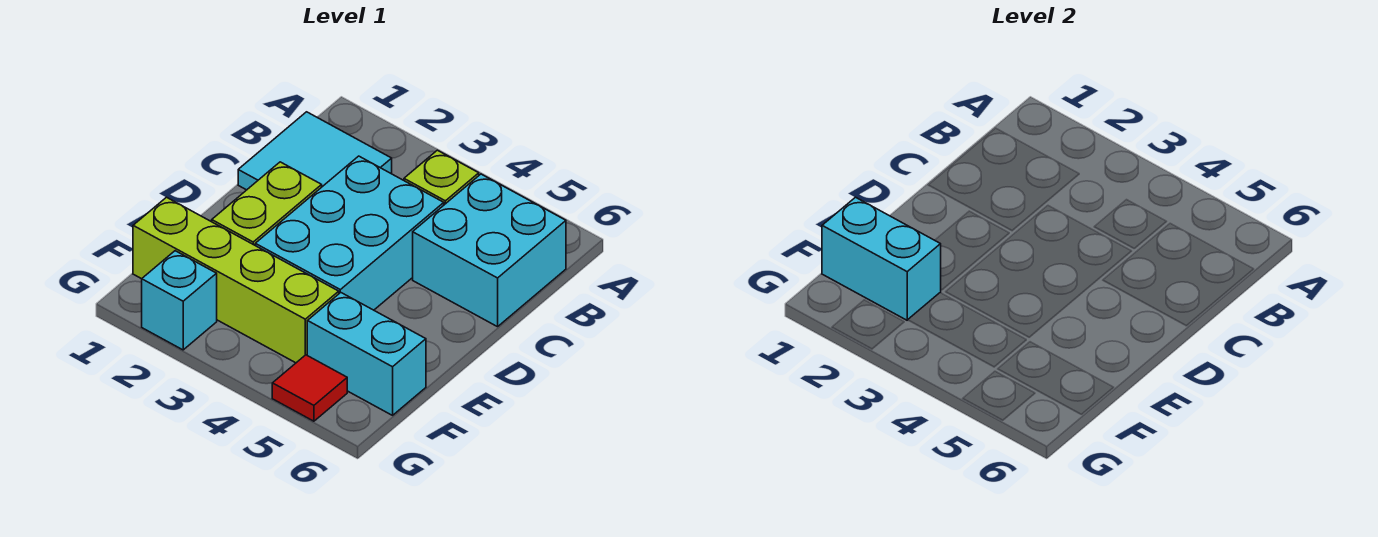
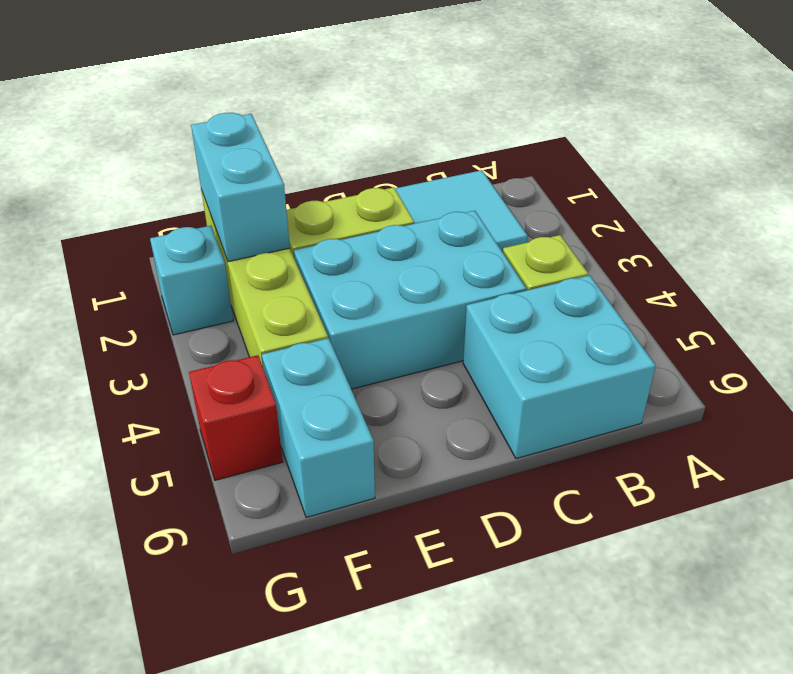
red 1x1 tile [272,355,347,421] -> red 1x1 brick [189,355,283,480]

